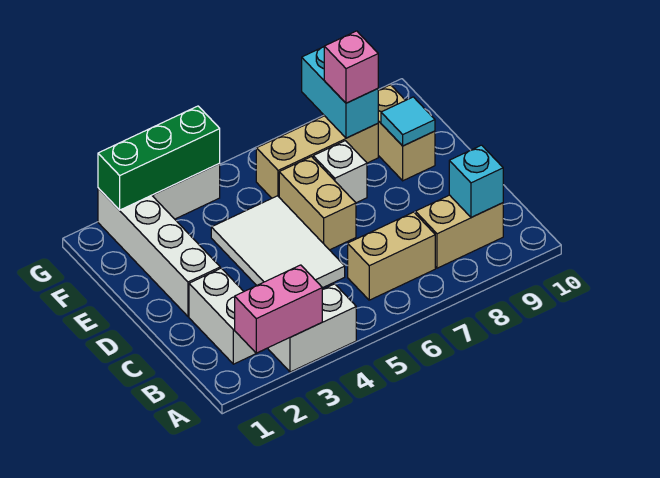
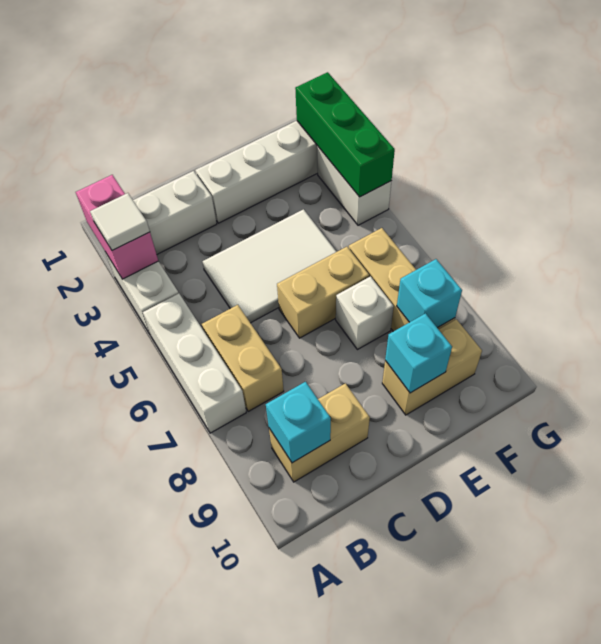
none -> white 1x1 tile [90,193,150,251]
none -> white 1x3 brick [143,294,246,433]
tan 1x2 brick [415,195,503,268] -> tan 1x2 brick turned to [269,383,370,482]
cyan 1x1 tile [381,97,435,146] -> cyan 1x1 brick [385,313,452,393]
cyan 1x2 brick [302,47,378,138] -> cyan 1x1 brick [397,259,462,328]
pink 1x1 brick [324,31,378,103] -> none

